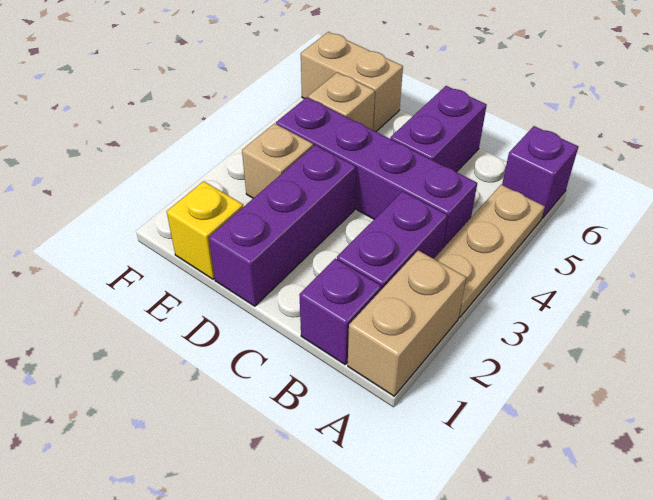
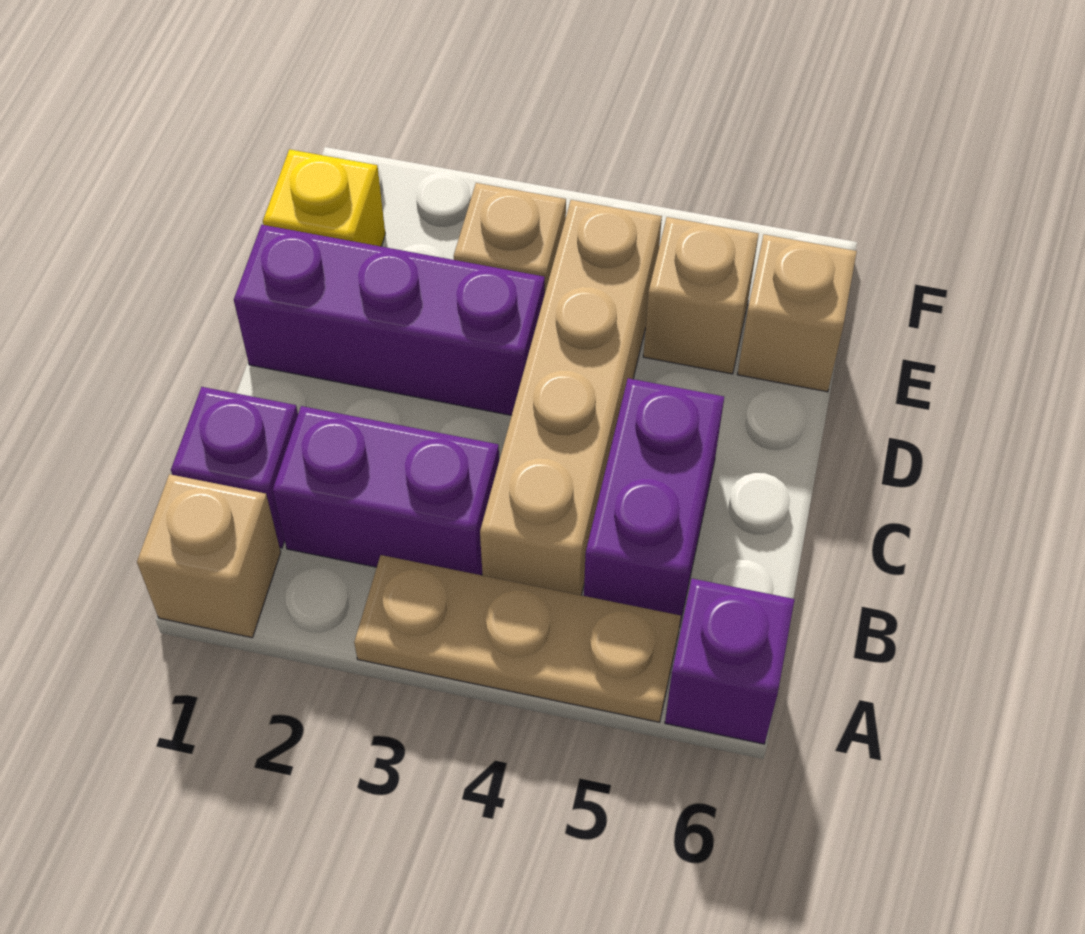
tan 1x2 brick [348,250,466,396] -> tan 1x1 brick [137,474,281,638]
purple 1x4 brick [276,97,477,249] -> tan 1x4 brick [480,200,662,595]
purple 1x2 brick [390,86,487,172] -> purple 1x2 brick turned to [584,378,724,628]
tan 1x2 brick [301,32,403,132] -> tan 1x1 brick [737,234,857,392]

